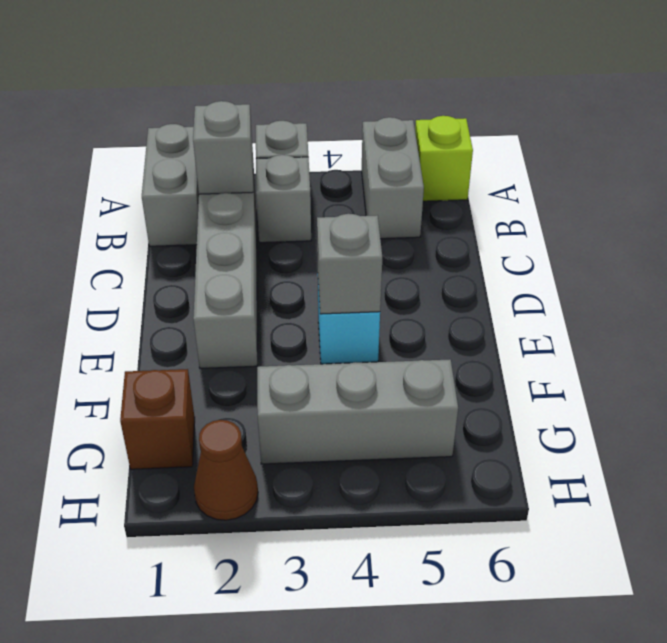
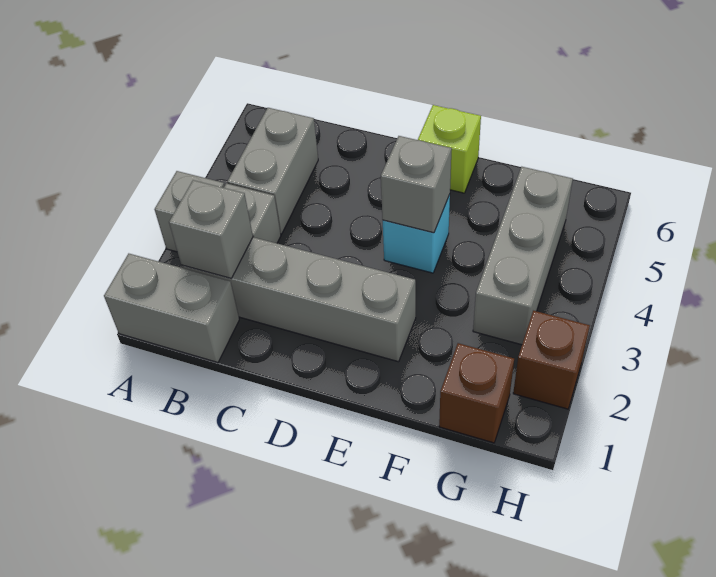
grey 1x2 brick [362,117,424,239] -> grey 1x2 brick turned to [227,108,318,234]
lime 1x1 brick [415,116,473,201] -> lime 1x1 brick moved to [418,105,481,193]
brown 1x1 cone [194,420,258,520] -> brown 1x1 brick [513,311,590,409]

